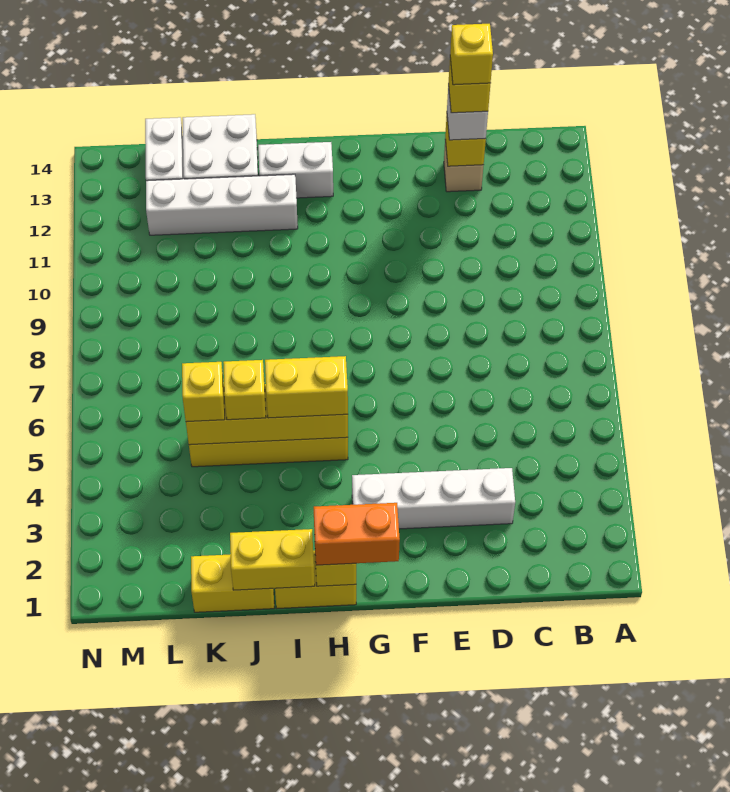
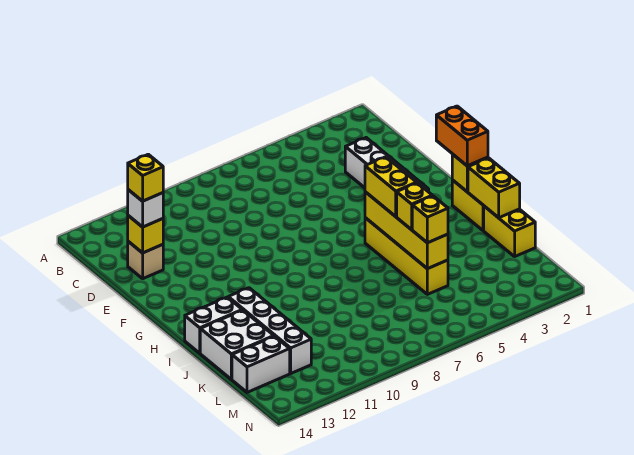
yellow 1x1 brick [450,24,493,85] -> none
white 1x2 brick [258,142,333,198] -> white 1x2 brick turned to [185,297,242,353]

